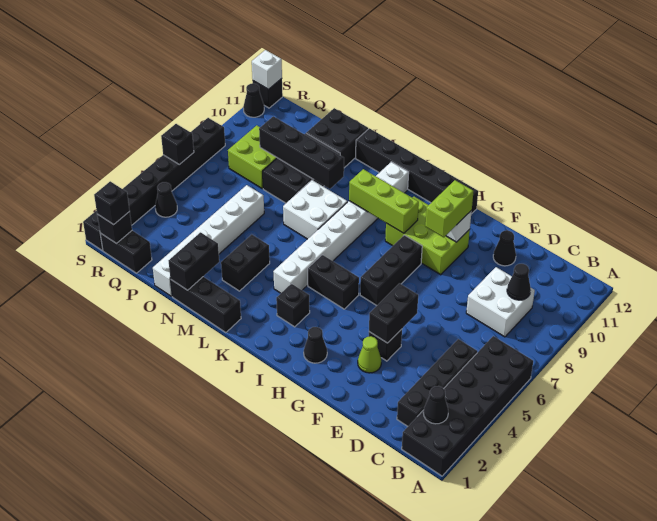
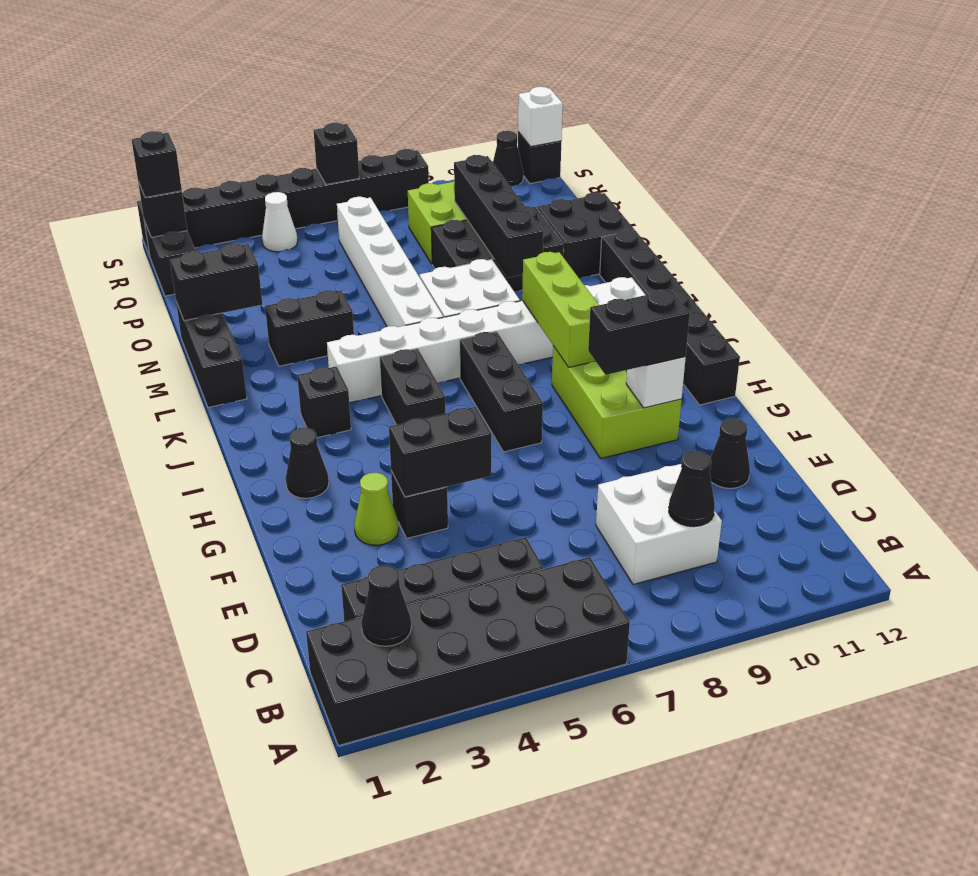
lime 1x2 brick [425,180,474,237] -> black 1x2 brick [588,290,690,375]
black 1x3 brick [360,235,422,306] -> black 1x3 brick turned to [460,332,543,452]
white 1x6 brick [153,185,264,296] -> white 1x6 brick turned to [337,197,443,327]
black 1x1 cone [155,182,177,217] -> white 1x1 cone [262,192,298,252]

